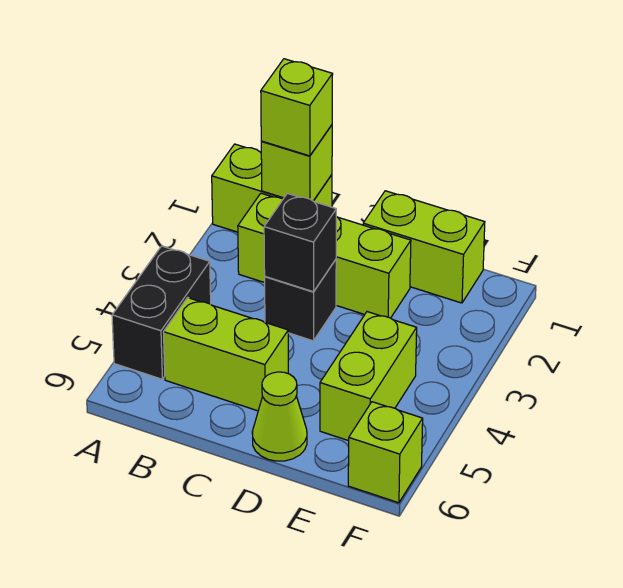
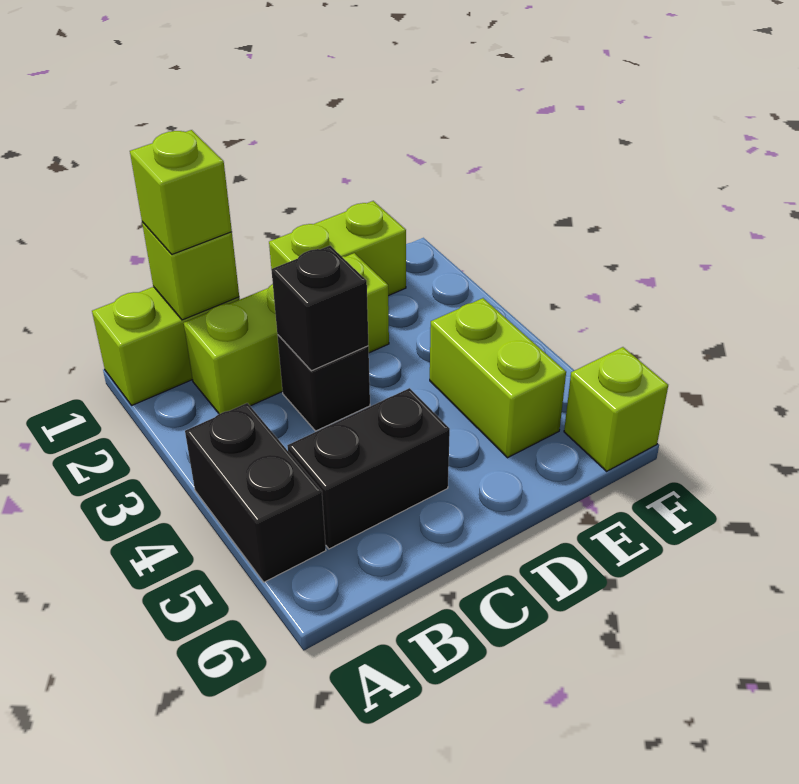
lime 1x2 brick [164,298,288,411] -> black 1x2 brick [287,388,450,549]
lime 1x1 cone [252,372,307,461] -> none

